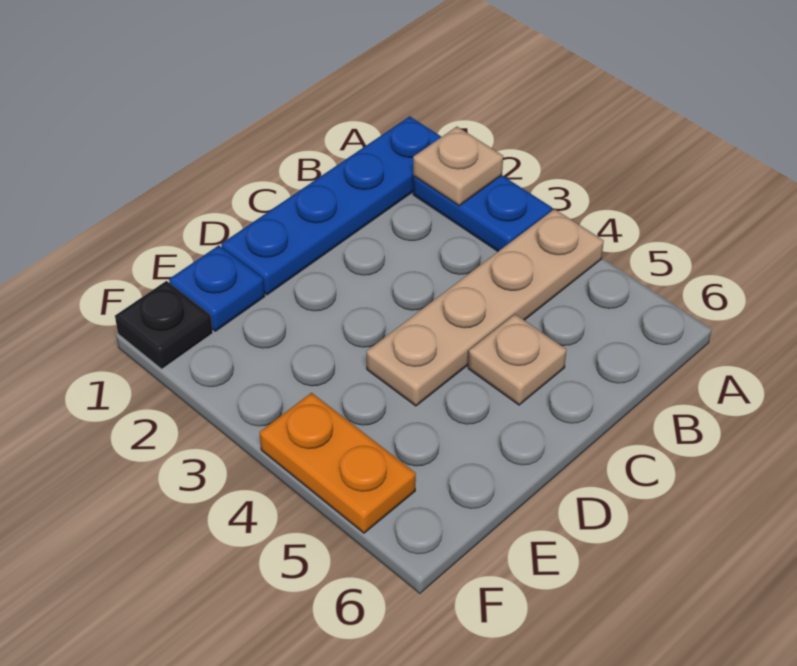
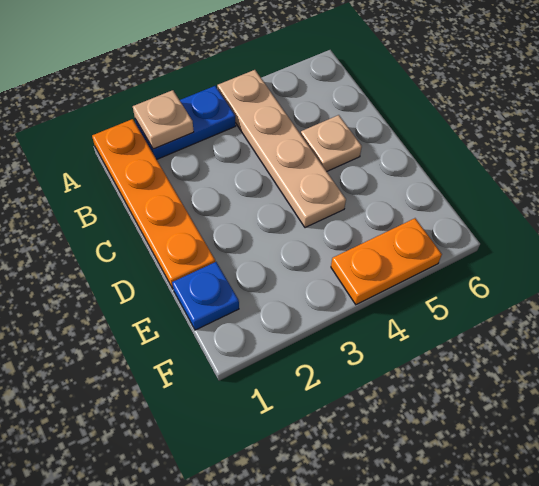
blue 1x4 plate [221,116,441,295] -> orange 1x4 plate [92,119,215,289]
black 1x1 plate [115,281,213,369] -> none

